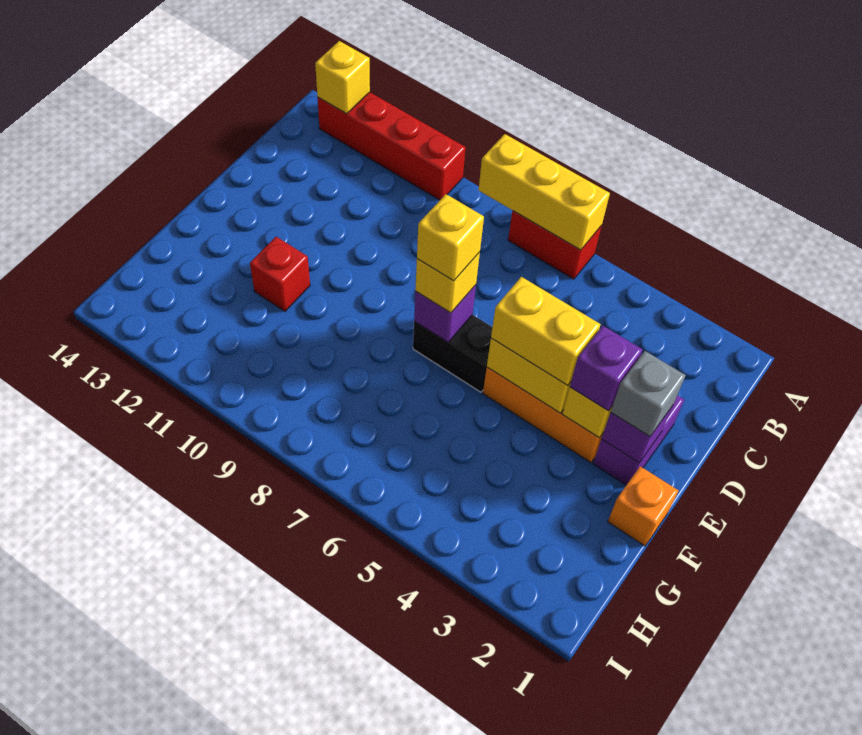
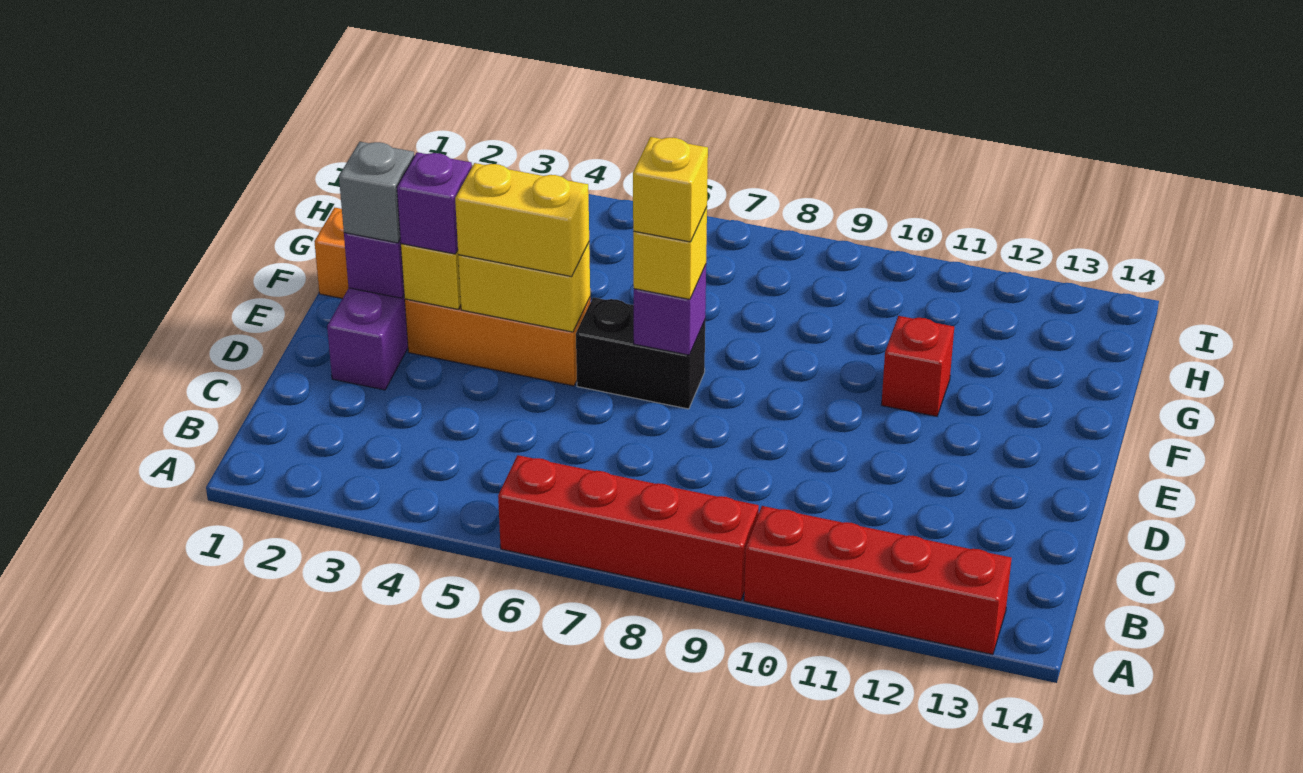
red 1x2 brick [508,211,602,279] -> red 1x4 brick [498,455,759,600]
yellow 1x3 brick [479,134,610,250] -> none
yellow 1x1 brick [315,41,370,114] -> none

